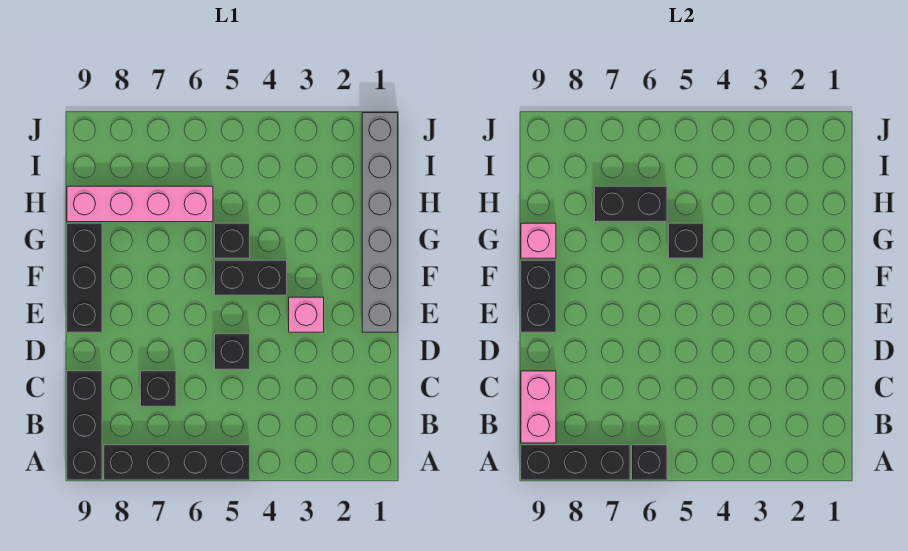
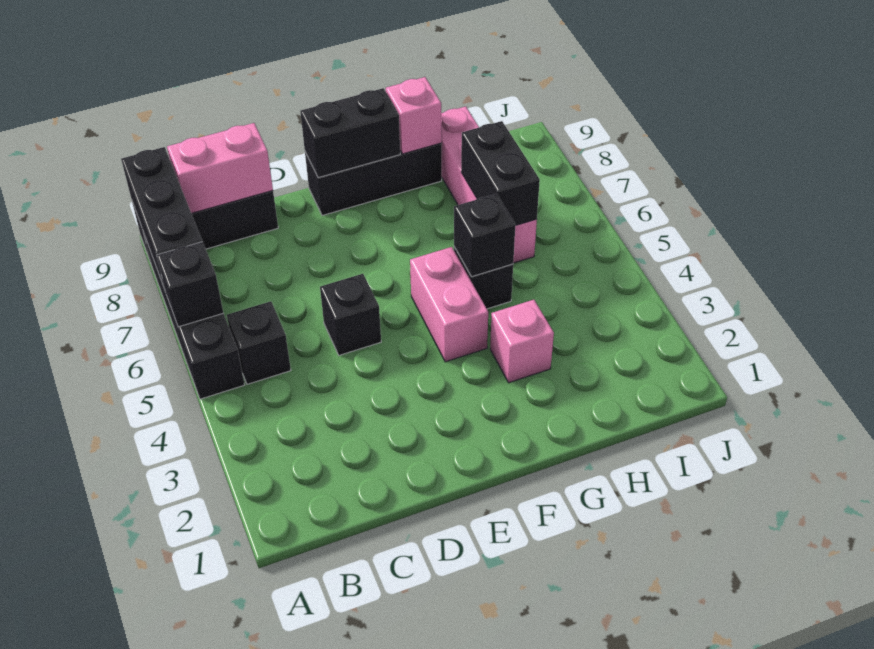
black 1x1 brick [141,371,176,406] -> black 1x1 brick moved to [227,301,291,384]
grey 1x6 brick [362,113,398,332] -> none
pink 1x1 brick [289,297,324,332] -> pink 1x1 brick moved to [490,300,554,383]
black 1x2 brick [215,260,287,295] -> pink 1x2 brick [410,247,488,362]

